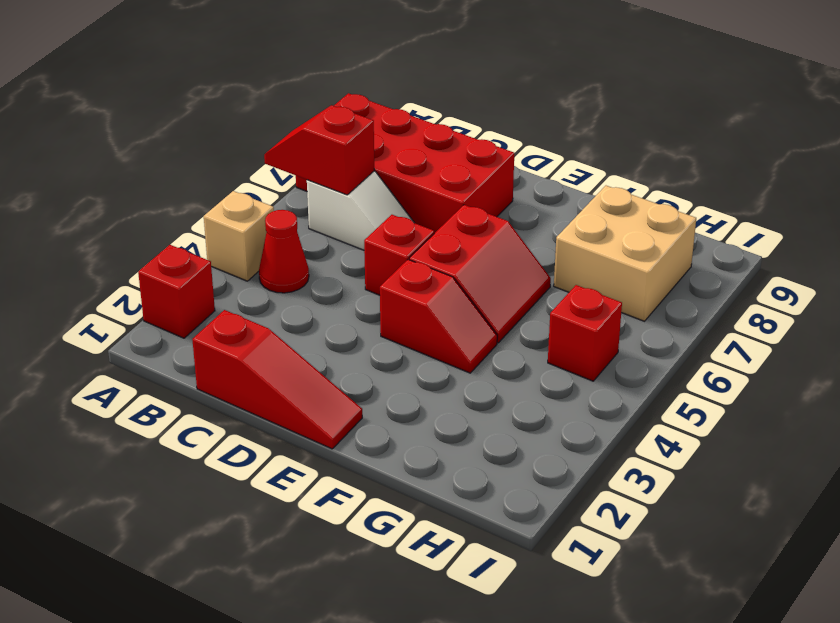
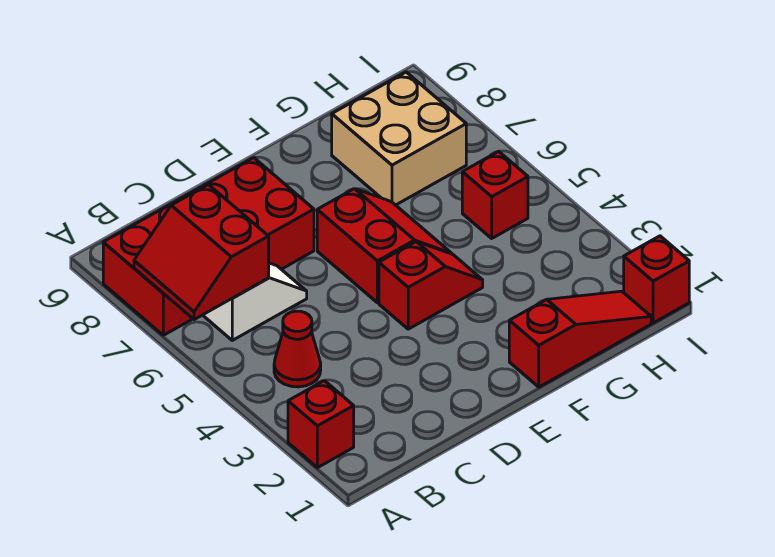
tan 1x1 brick [204,191,274,281] -> none
red 1x2 slope [264,105,374,195] -> red 2x2 slope [134,185,269,320]
red 1x3 slope [192,310,362,449] -> red 1x3 slope moved to [509,291,651,387]
red 1x1 brick [364,215,434,295] -> red 1x1 brick moved to [624,236,689,323]

